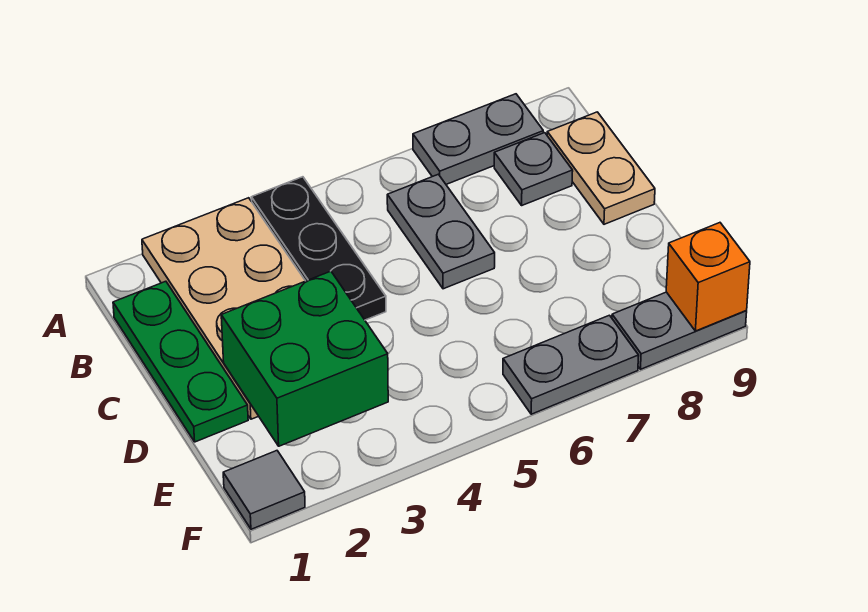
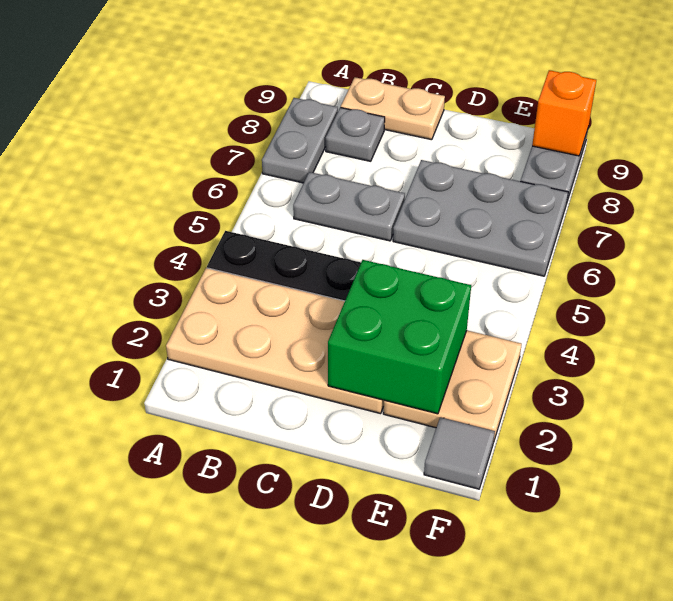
green 1x3 plate [113,281,248,442] -> none
none -> tan 2x2 plate [383,331,522,440]
grey 1x2 plate [503,315,639,414] -> grey 2x3 plate [393,160,568,276]

